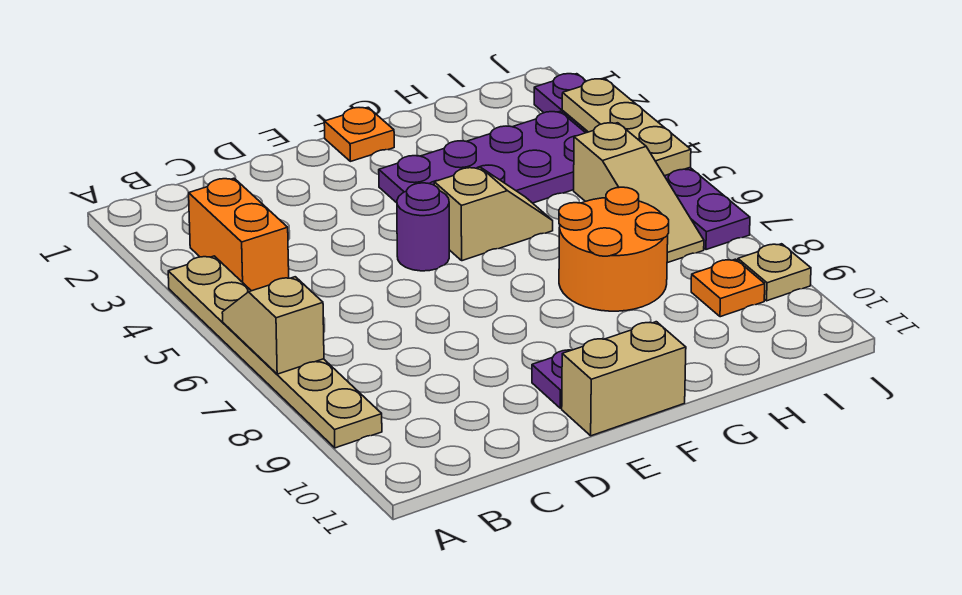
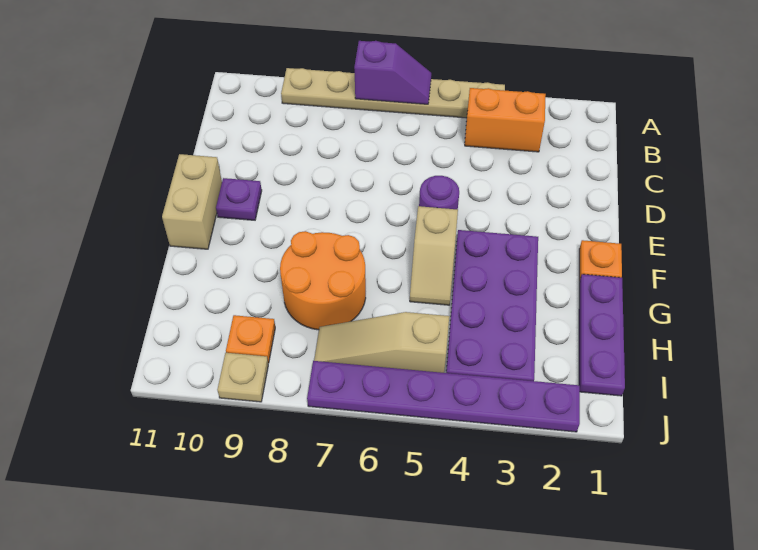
tan 1x2 slope [222,277,324,374] -> purple 1x2 slope [354,41,431,104]
none -> purple 1x3 plate [579,274,625,396]
tan 1x3 plate [562,79,691,176] -> none

